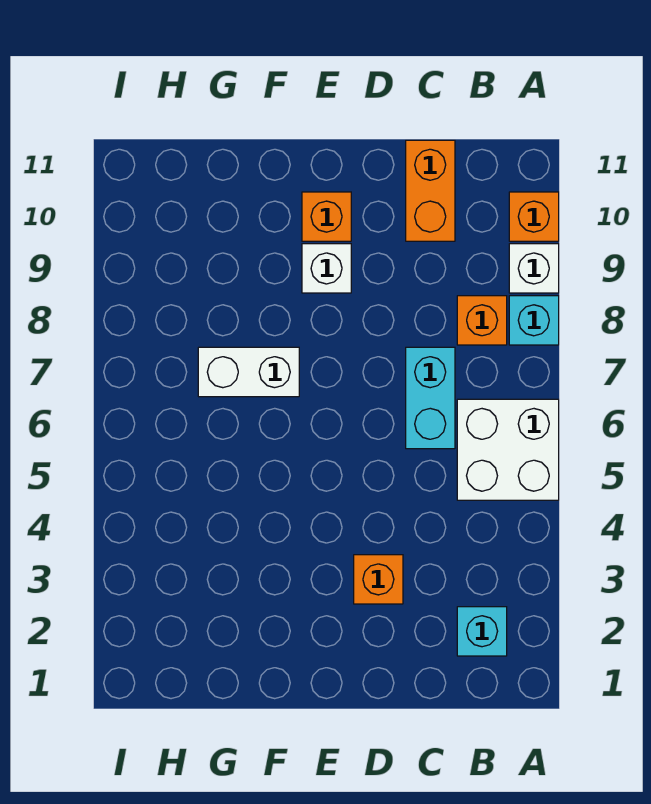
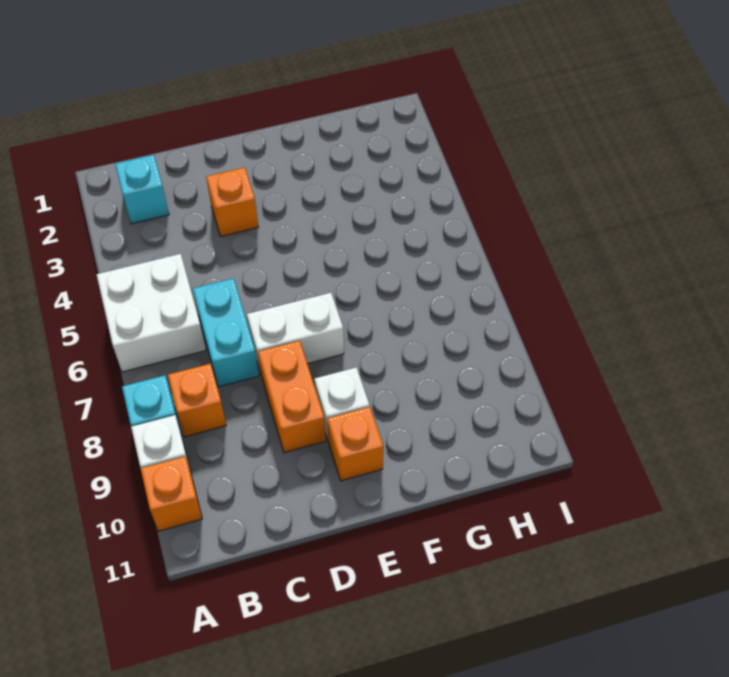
orange 1x2 brick [406,140,455,241] -> orange 1x2 brick moved to [258,341,326,453]
white 1x2 brick [198,347,299,397] -> white 1x2 brick moved to [247,293,344,373]

